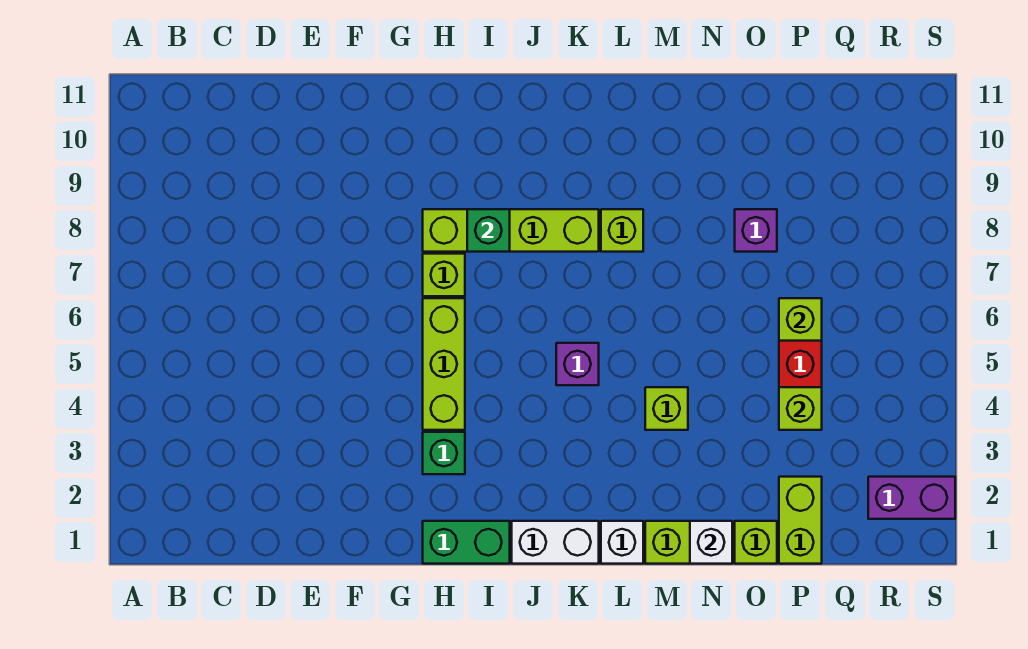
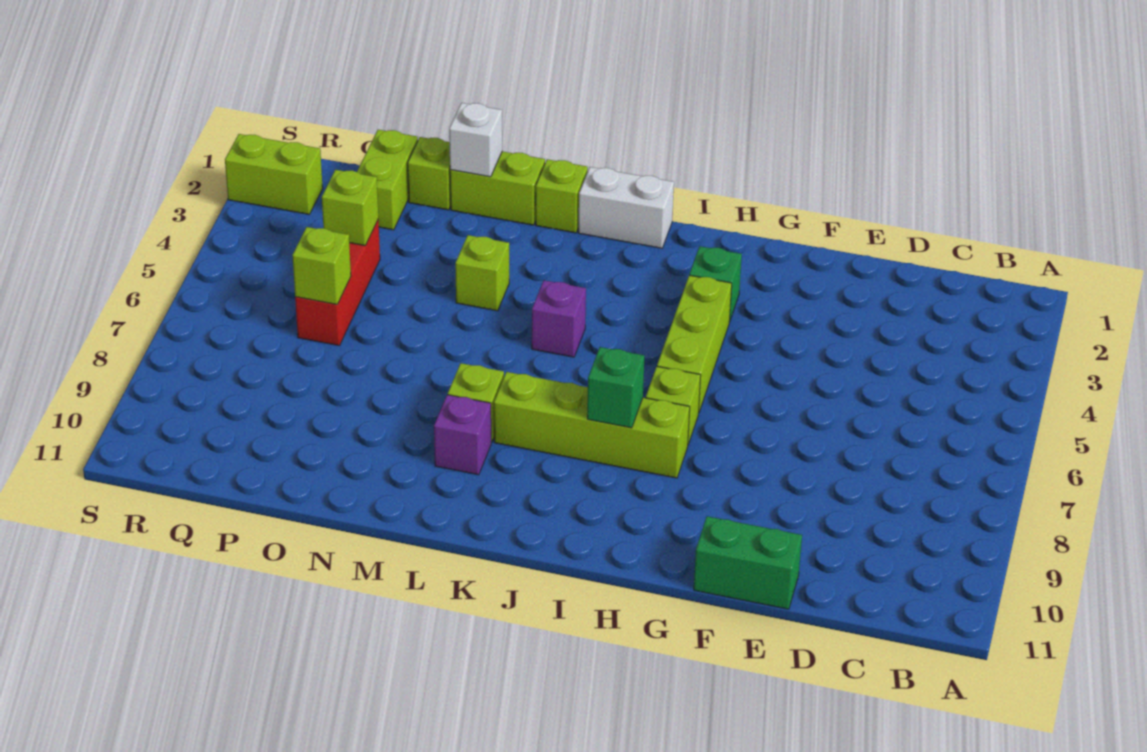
green 1x2 brick [423,521,510,564] -> green 1x2 brick moved to [694,516,802,609]
white 1x1 brick [601,521,643,564] -> lime 1x1 brick [536,159,588,233]
purple 1x1 brick [735,209,777,252] -> purple 1x1 brick moved to [434,395,491,475]
purple 1x2 brick [868,477,955,519] -> lime 1x2 brick [225,134,323,214]

